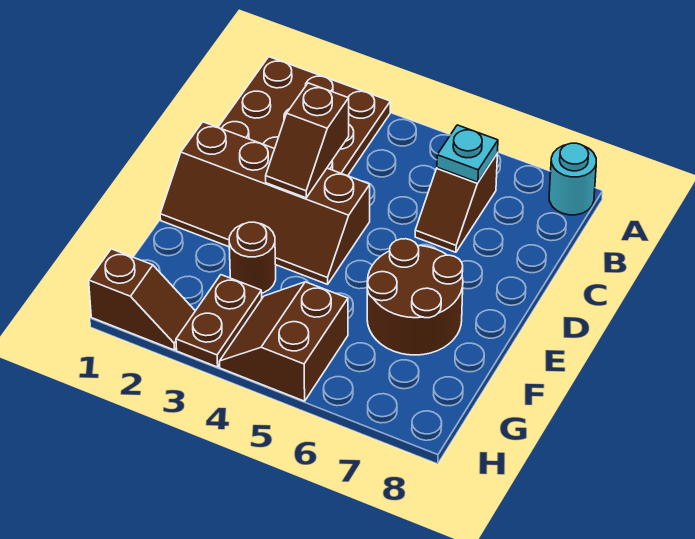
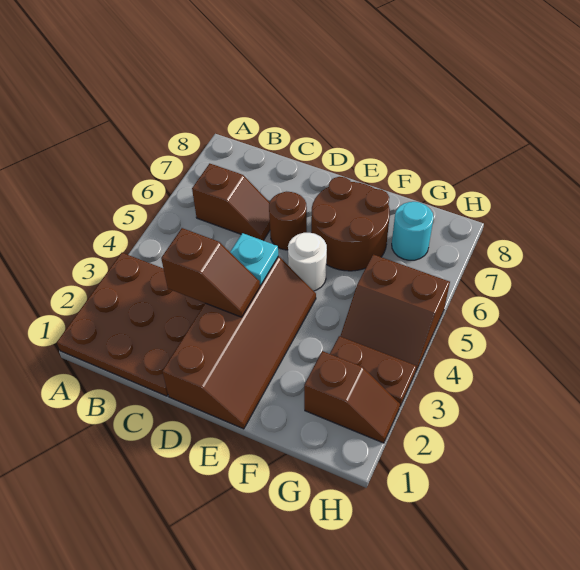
cyan 1x1 round brick [549,143,596,215] -> cyan 1x1 round brick moved to [392,202,434,260]
cyan 1x1 plate [437,125,498,182] -> cyan 1x1 plate moved to [230,233,278,285]
none -> white 1x1 round brick [288,233,327,291]
brown 1x1 round brick [229,222,276,293] -> brown 1x1 round brick moved to [269,192,307,250]
brown 1x2 slope [89,249,195,350] -> brown 1x2 slope turned to [304,351,400,443]

